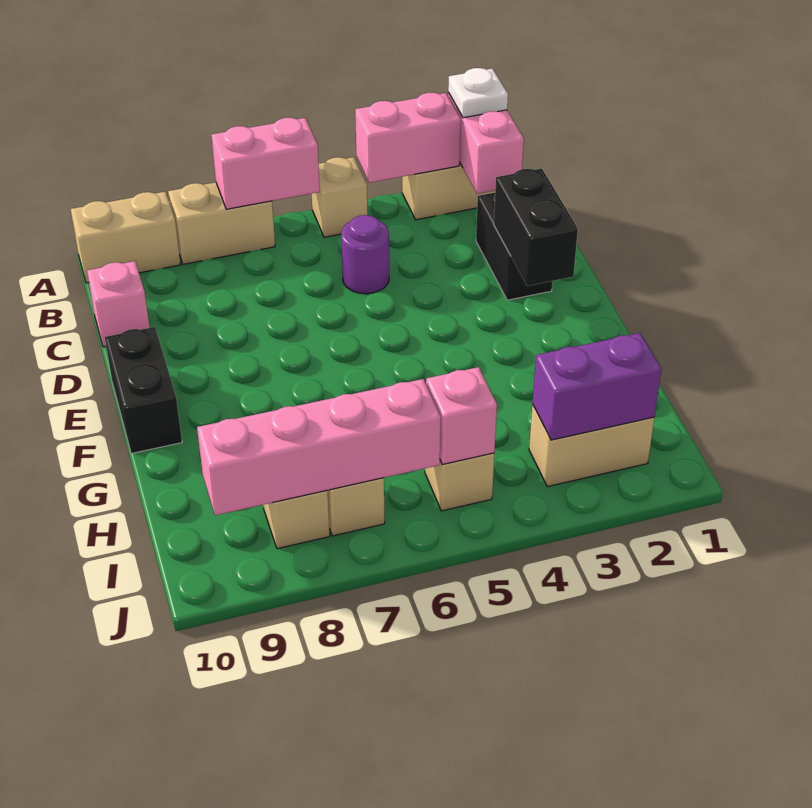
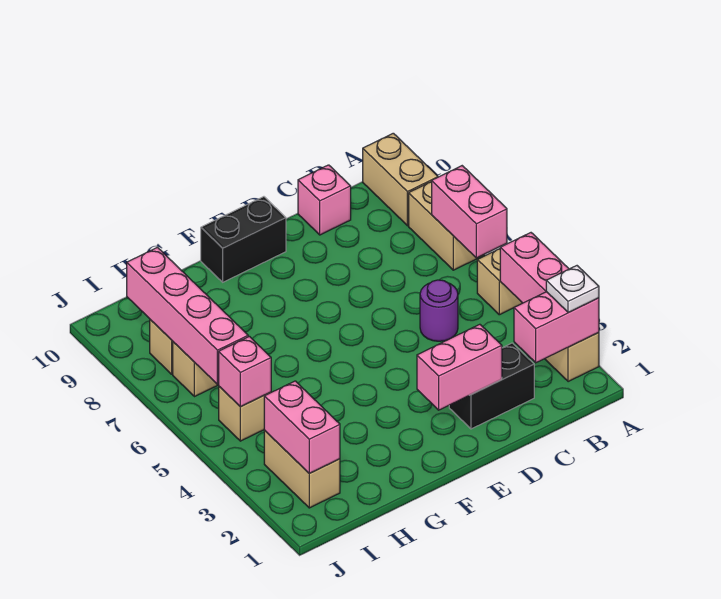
black 1x2 brick [494,168,578,286] -> pink 1x2 brick [417,324,502,410]
purple 1x2 brick [533,333,661,440] -> pink 1x2 brick [264,381,340,473]

